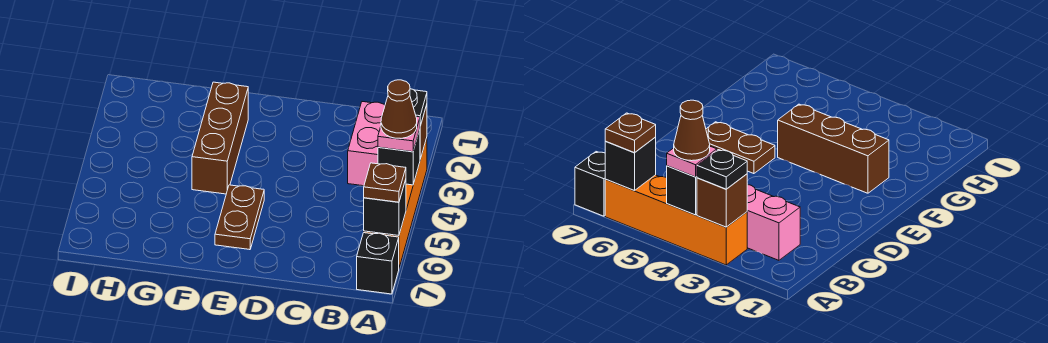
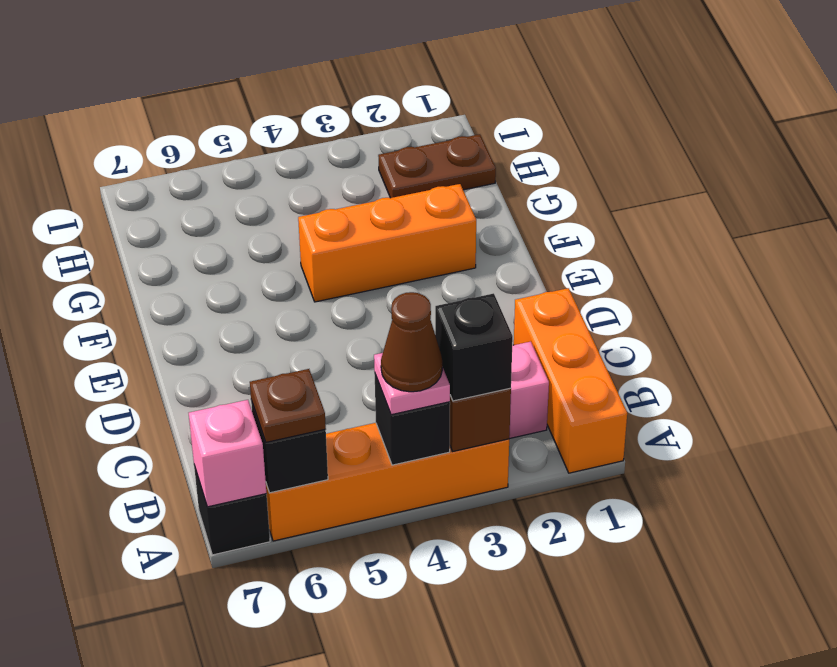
none -> orange 1x3 brick [514,288,627,473]
black 1x1 plate [410,89,427,126] -> black 1x1 brick [435,293,513,401]
none -> pink 1x1 brick [189,400,266,507]
brown 1x2 plate [215,185,264,250] -> brown 1x2 plate moved to [378,134,496,198]
brown 1x3 brick [192,82,248,194] -> orange 1x3 brick [298,184,476,302]

